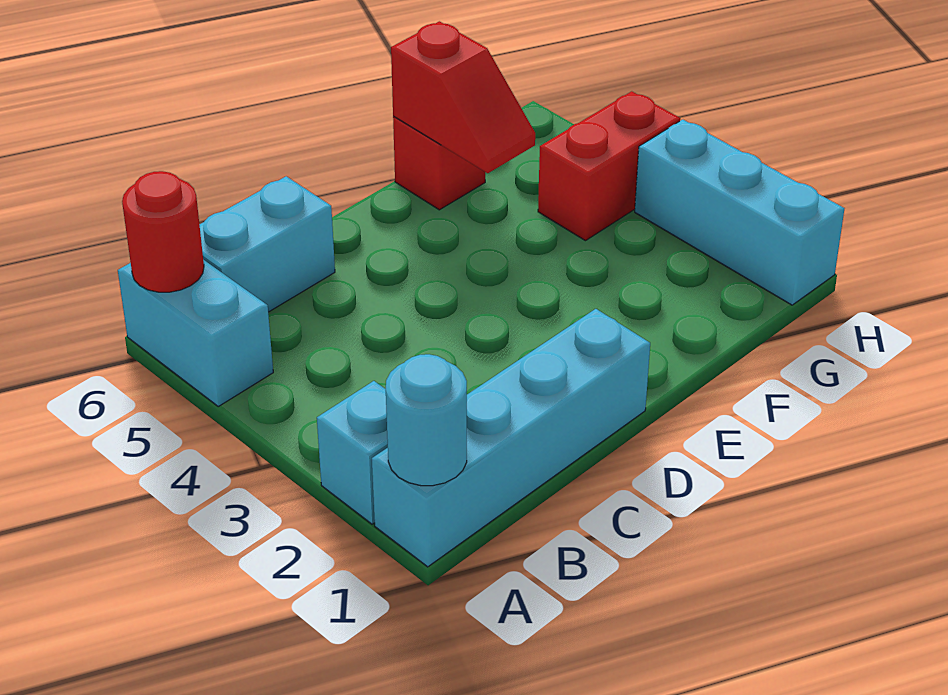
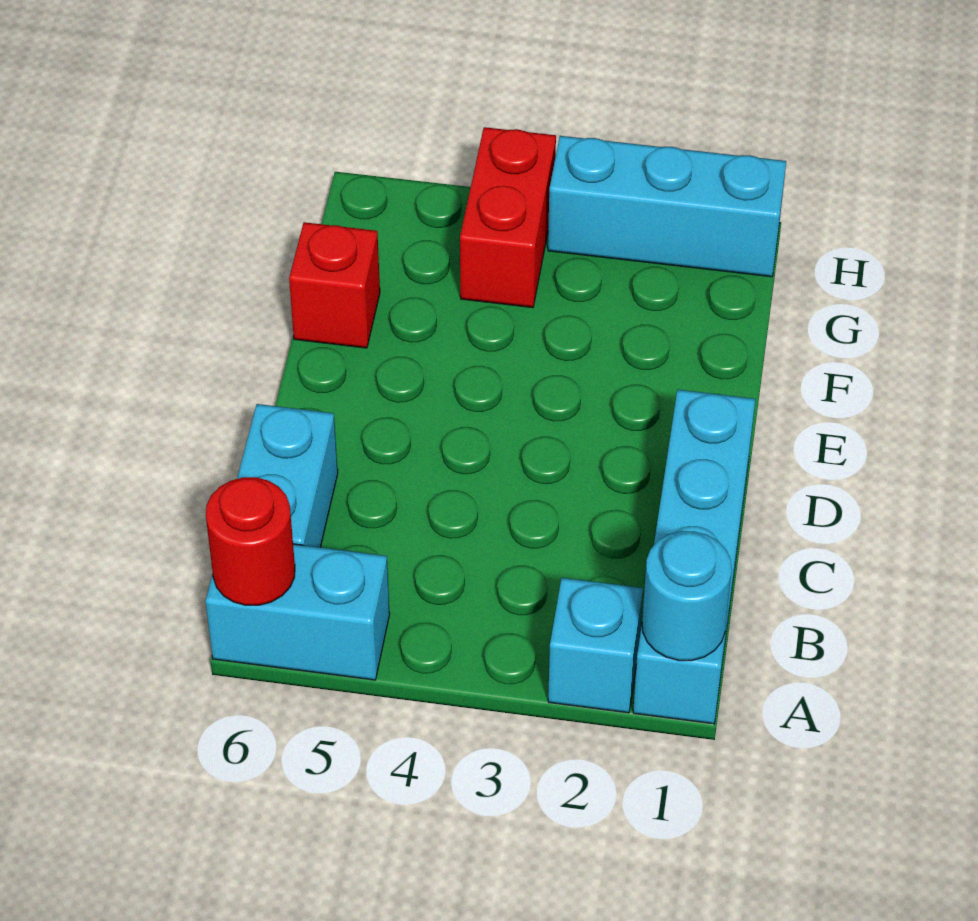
red 1x2 slope [391,21,535,173] -> none

